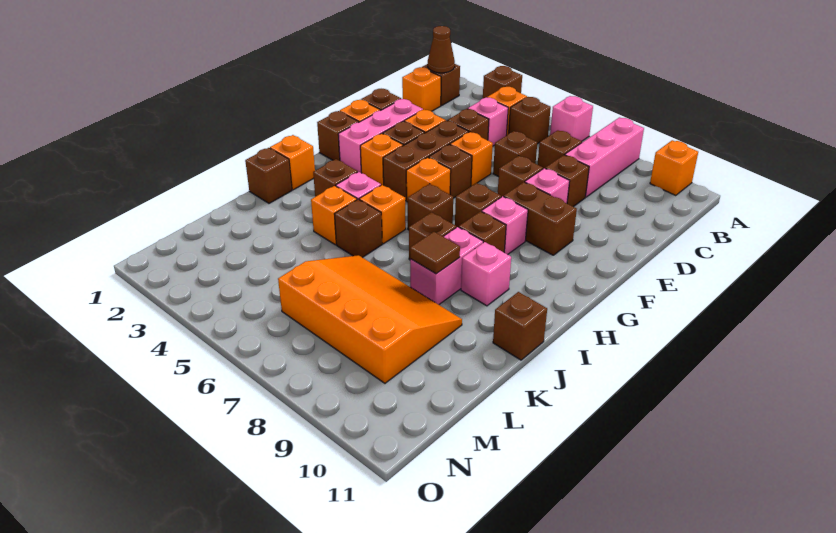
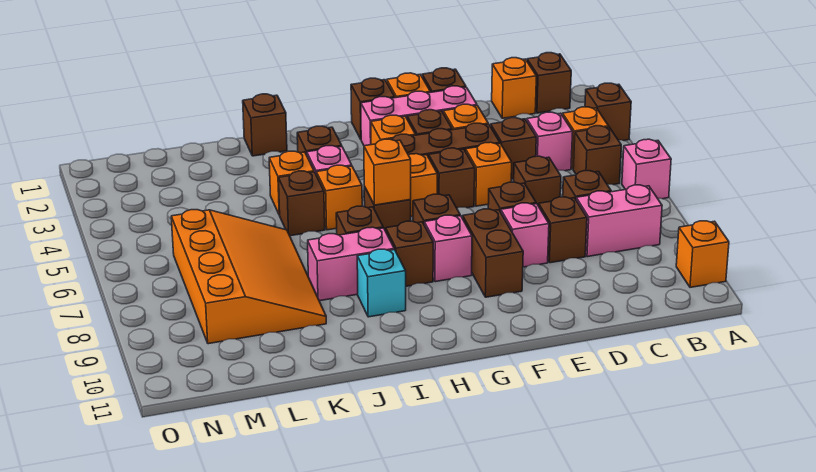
pink 1x3 brick [565,117,644,197] -> pink 1x2 brick [576,185,662,257]
brown 1x1 cone [428,26,455,73] -> none
orange 1x1 brick [270,135,315,190] -> orange 1x1 brick moved to [364,139,411,205]
pink 1x1 brick [461,242,511,306] -> cyan 1x1 brick [357,249,406,317]
brown 1x1 tile [410,232,460,274] -> none
brown 1x1 brick [493,292,547,360] -> none

